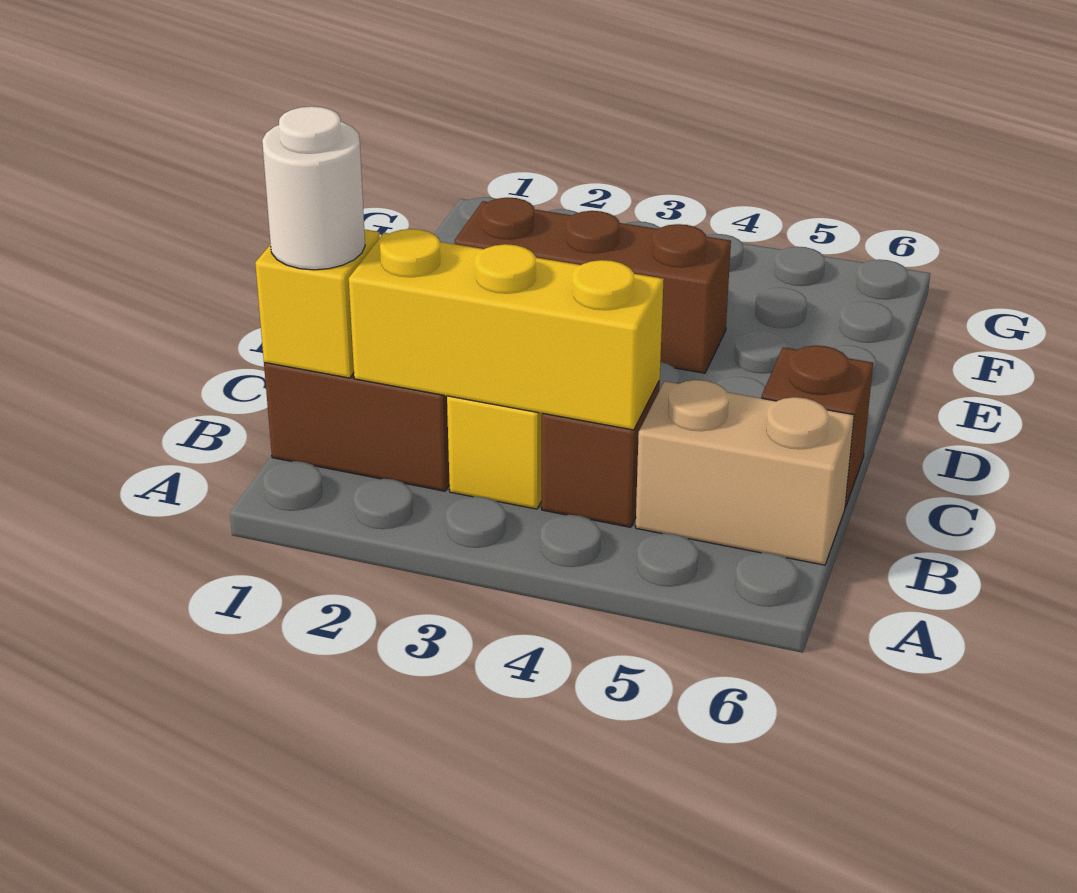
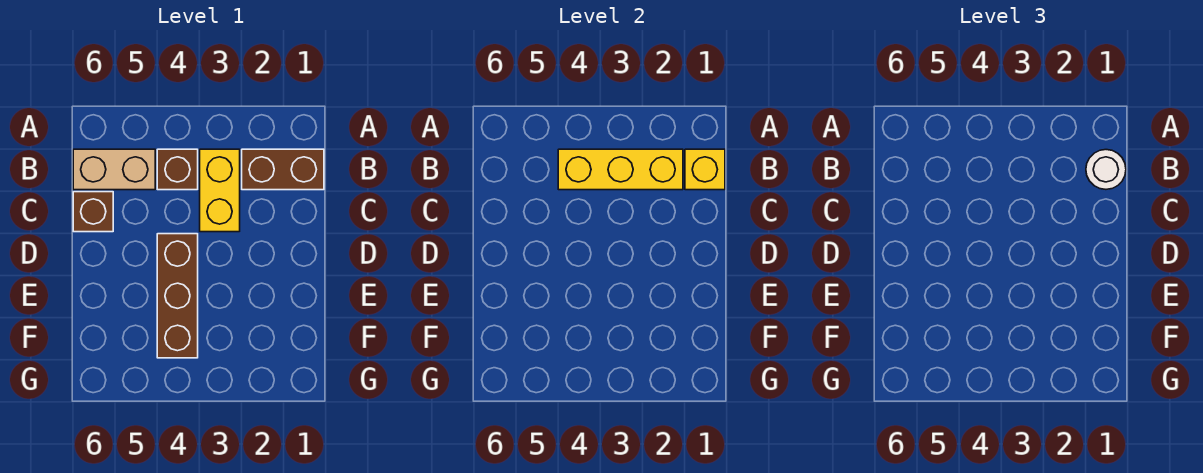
brown 1x3 brick [455,197,731,373] -> brown 1x3 brick turned to [157,234,198,358]

